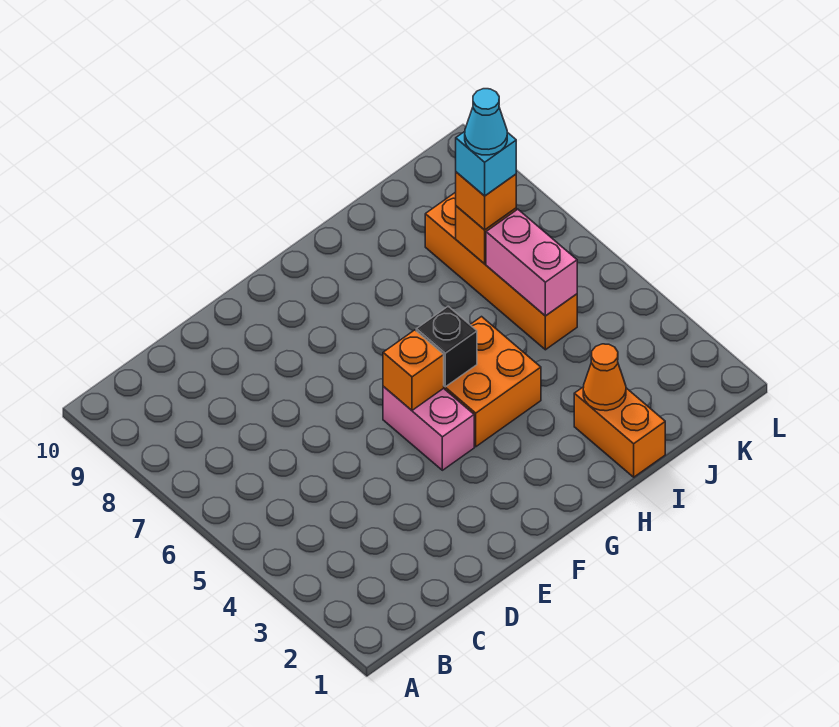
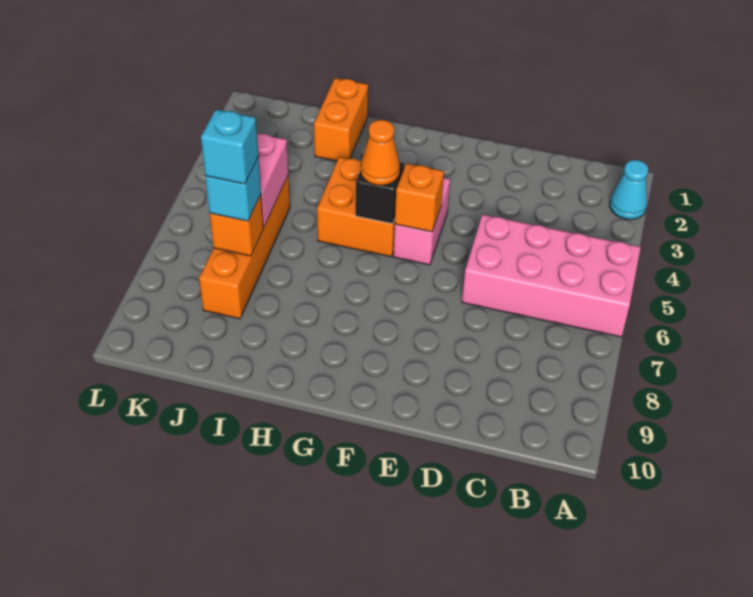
none -> pink 2x4 brick [462,214,641,337]
orange 1x1 cone [583,344,626,411] -> orange 1x1 cone moved to [361,120,400,185]
orange 1x1 brick [456,172,516,230] -> cyan 1x1 brick [205,157,261,221]
cyan 1x1 cone [465,89,507,155] -> cyan 1x1 cone moved to [610,160,648,220]

